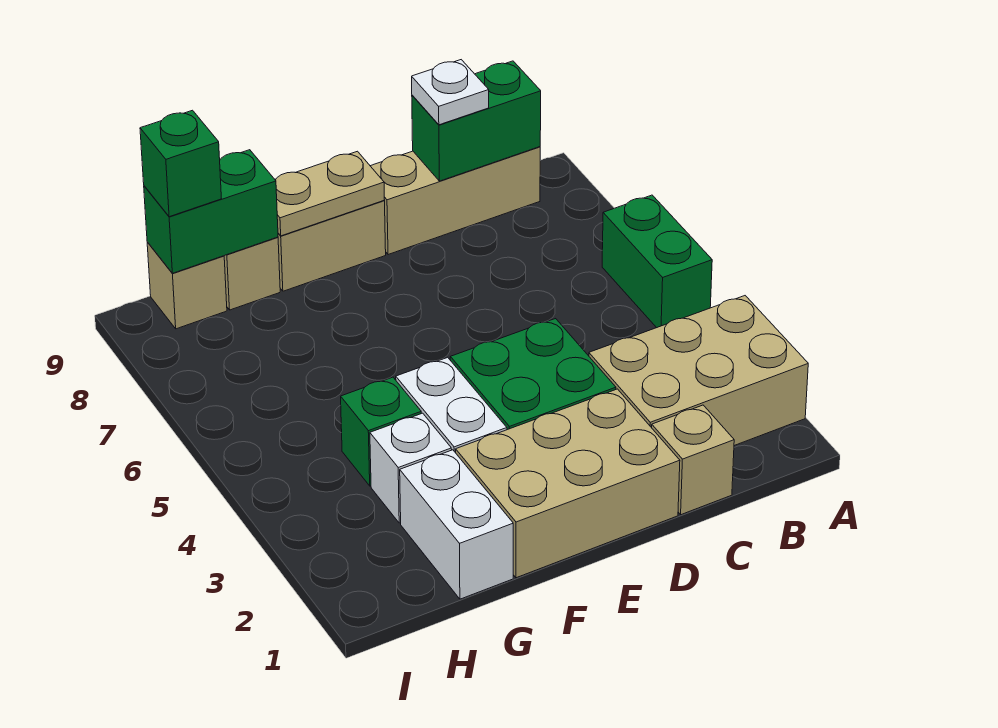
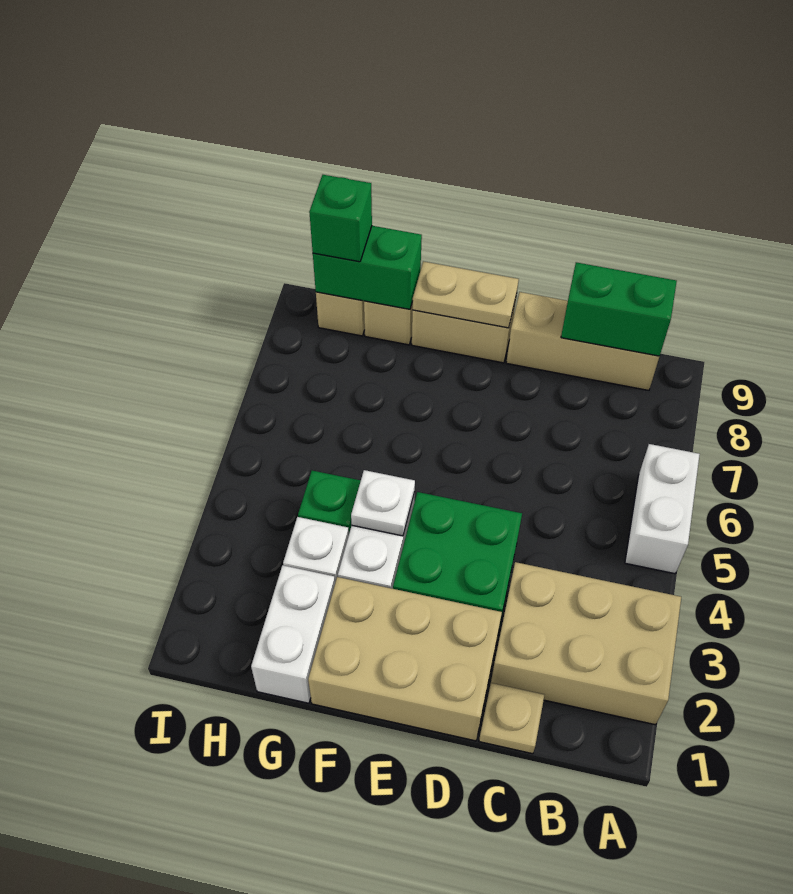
green 1x2 brick [602,195,712,328] -> white 1x2 brick [625,444,700,574]
tan 1x1 brick [652,405,734,515] -> tan 1x1 plate [479,683,544,754]
white 1x1 plate [412,60,489,125] -> white 1x1 plate moved to [351,470,415,536]

